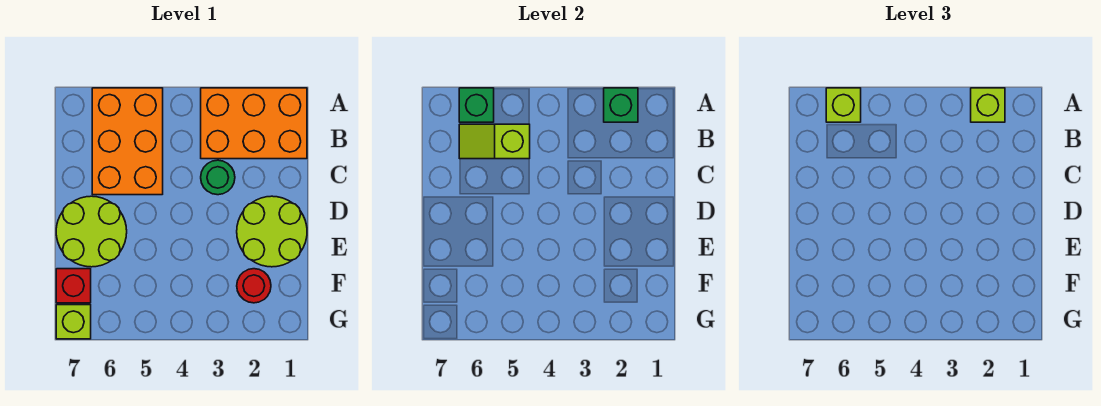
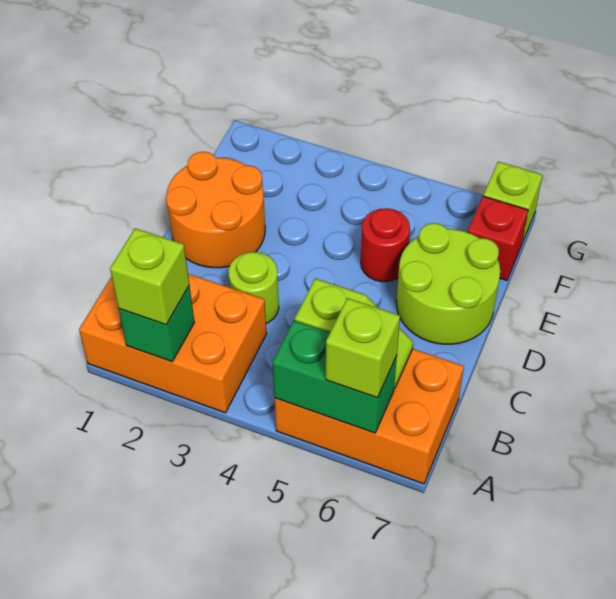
orange 2x3 brick [92,88,163,195] -> orange 2x3 brick turned to [274,349,464,484]
green 1x1 brick [459,88,494,122] -> green 1x2 brick [272,320,397,433]
green 1x1 round brick [201,160,235,195] -> lime 1x1 round brick [228,252,279,324]
lime 2x2 round brick [237,196,307,267] -> orange 2x2 round brick [166,152,265,268]
red 1x1 round brick [237,269,271,303] -> red 1x1 round brick moved to [361,208,410,282]

